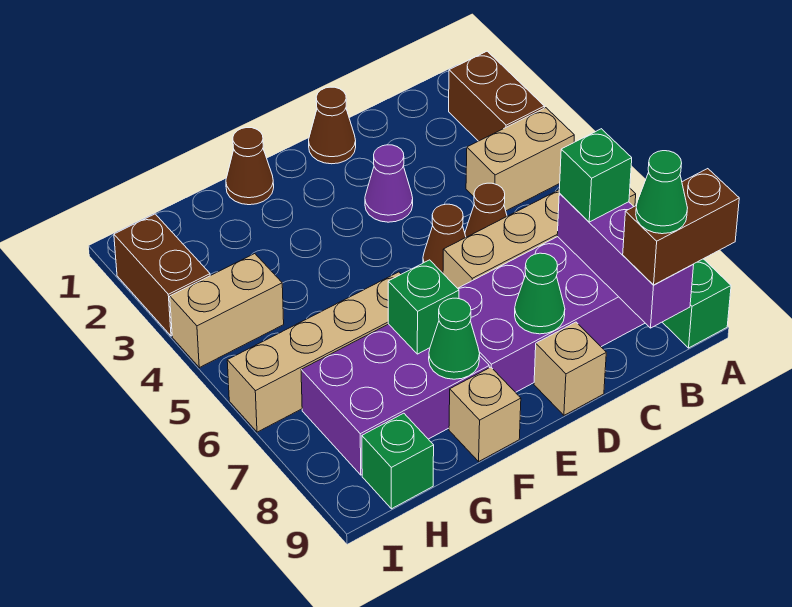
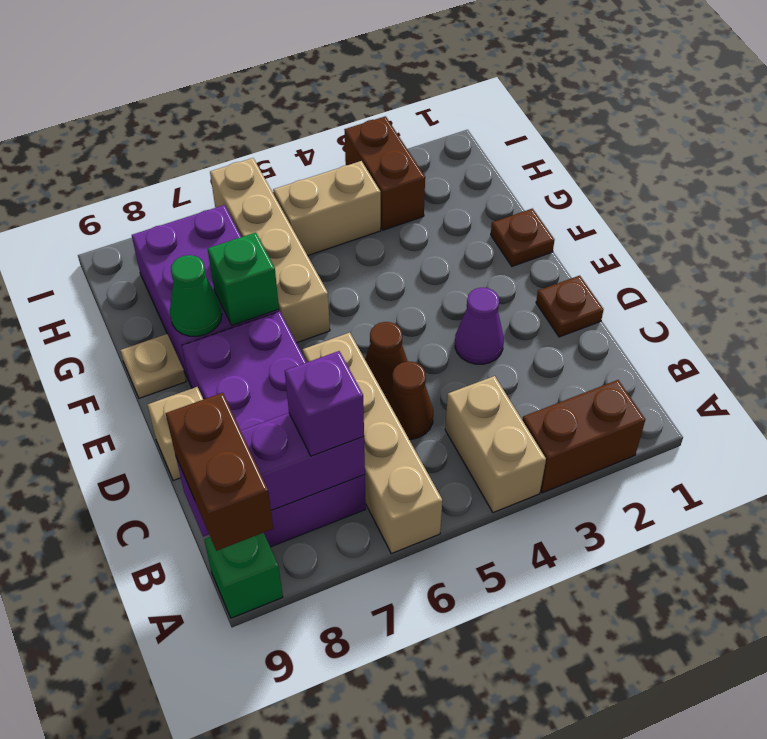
green 1x1 brick [559,129,632,222] -> purple 1x1 brick [285,351,364,456]
green 1x1 cone [636,151,687,234] -> none
brown 1x1 cone [309,87,356,164] -> brown 1x1 plate [536,276,604,337]
green 1x1 cone [515,253,565,334] -> none
brown 1x1 cone [226,128,274,205] -> brown 1x1 plate [491,209,554,266]
tan 1x1 brick [449,367,521,461] -> tan 1x1 plate [120,334,186,398]
tan 1x2 brick [170,254,284,368] -> tan 1x2 brick turned to [273,161,381,256]
green 1x1 brick [362,413,434,509] -> none
brown 1x2 brick [114,214,210,336] -> brown 1x2 brick turned to [344,116,425,230]

